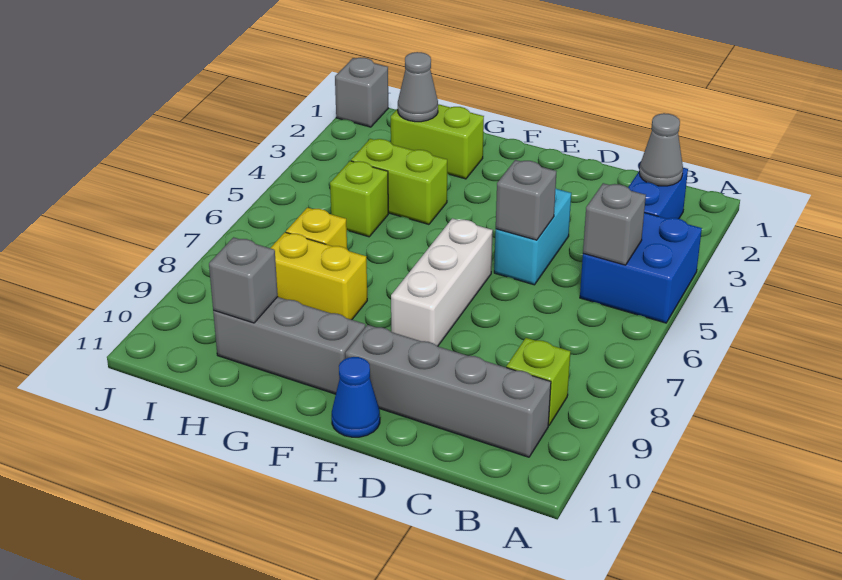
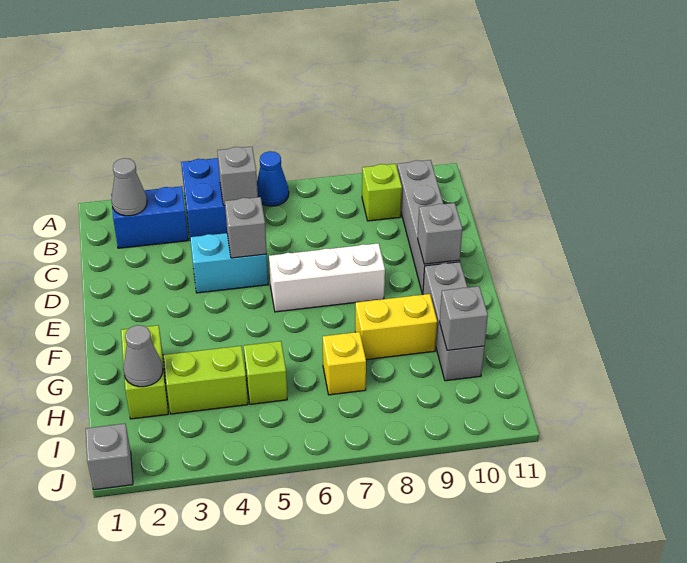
none -> grey 1x1 brick [418,203,462,264]
blue 1x1 cone [332,357,380,437] -> blue 1x1 cone moved to [257,151,289,206]
lime 1x2 brick [351,139,447,224] -> lime 1x2 brick turned to [164,346,248,414]
yellow 1x2 brick [271,232,367,320] -> yellow 1x2 brick turned to [355,294,437,360]

